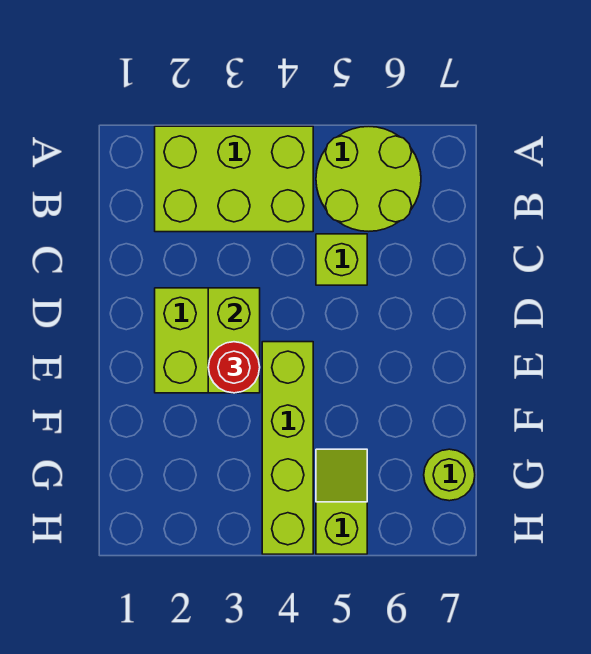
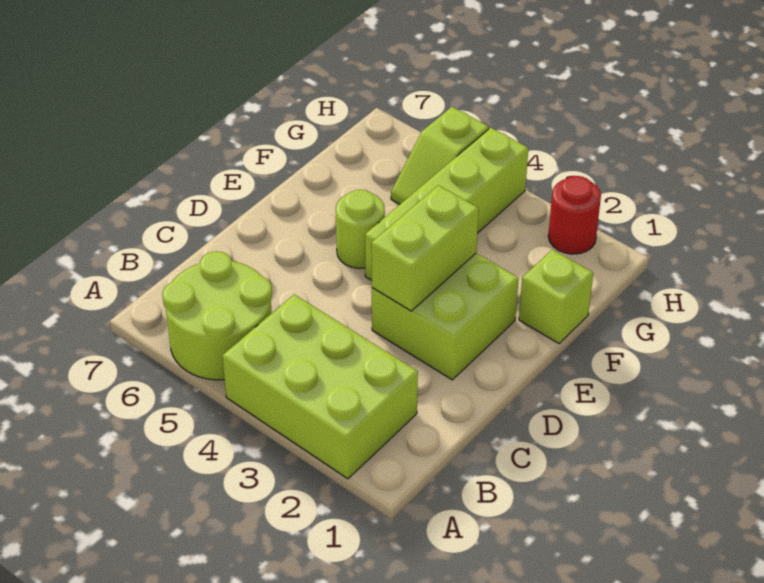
lime 1x1 brick [316,234,367,285] -> lime 1x1 brick moved to [519,250,593,344]
red 1x1 round brick [208,342,260,393] -> red 1x1 round brick moved to [548,176,601,254]
lime 1x1 round brick [424,449,475,501] -> lime 1x1 round brick moved to [336,190,385,269]

